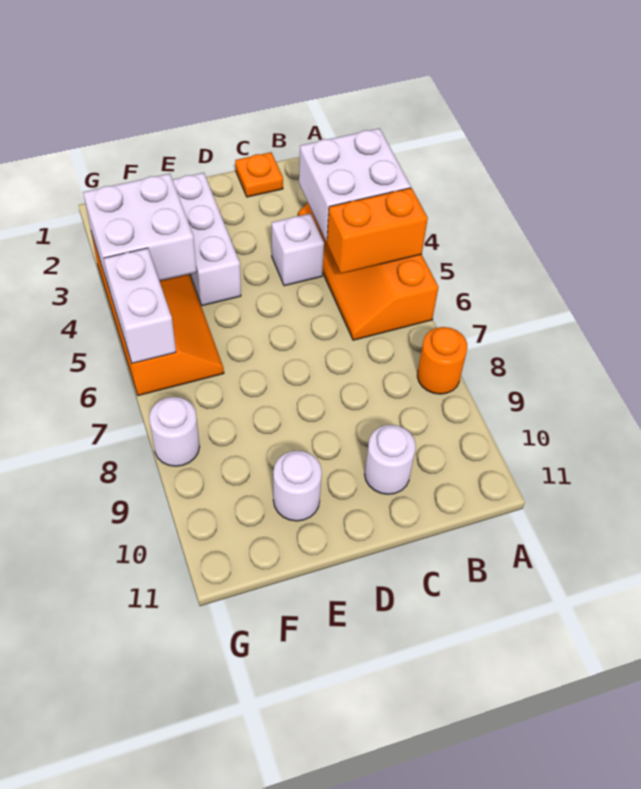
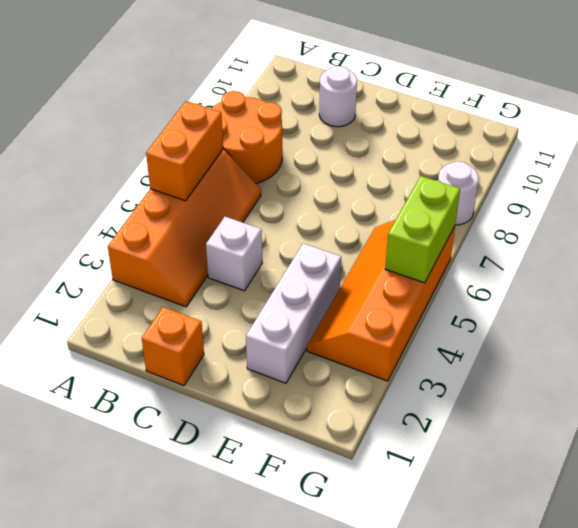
white 2x2 brick [299,128,411,242] -> none
orange 1x2 brick [327,188,428,274] -> orange 1x2 brick turned to [146,101,223,201]
orange 1x1 round brick [417,327,467,394] -> orange 2x2 round brick [211,91,282,183]
orange 1x1 plate [235,152,283,197] -> orange 1x1 brick [142,307,204,386]
white 1x1 round brick [273,451,322,521] -> none
white 2x2 brick [83,173,197,291] -> none
white 1x2 brick [104,248,176,363] -> lime 1x2 brick [385,176,460,283]

